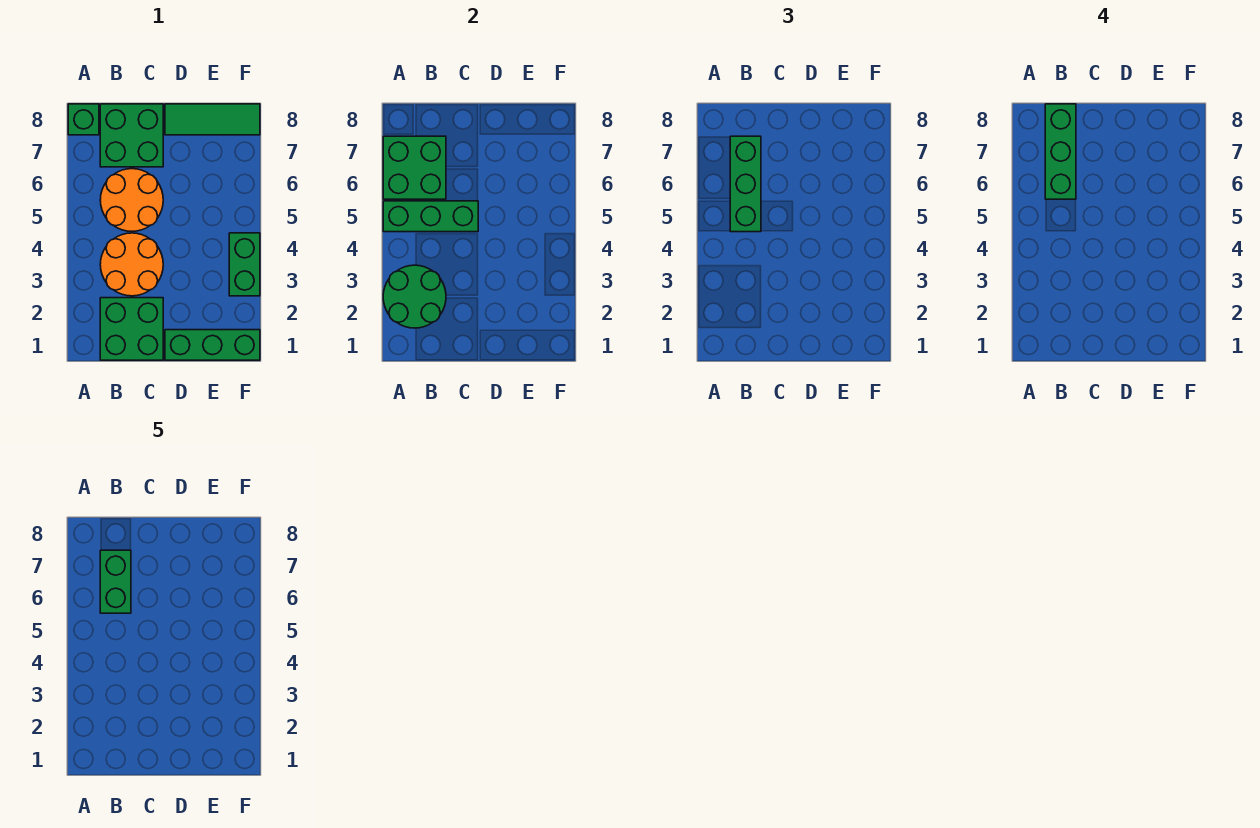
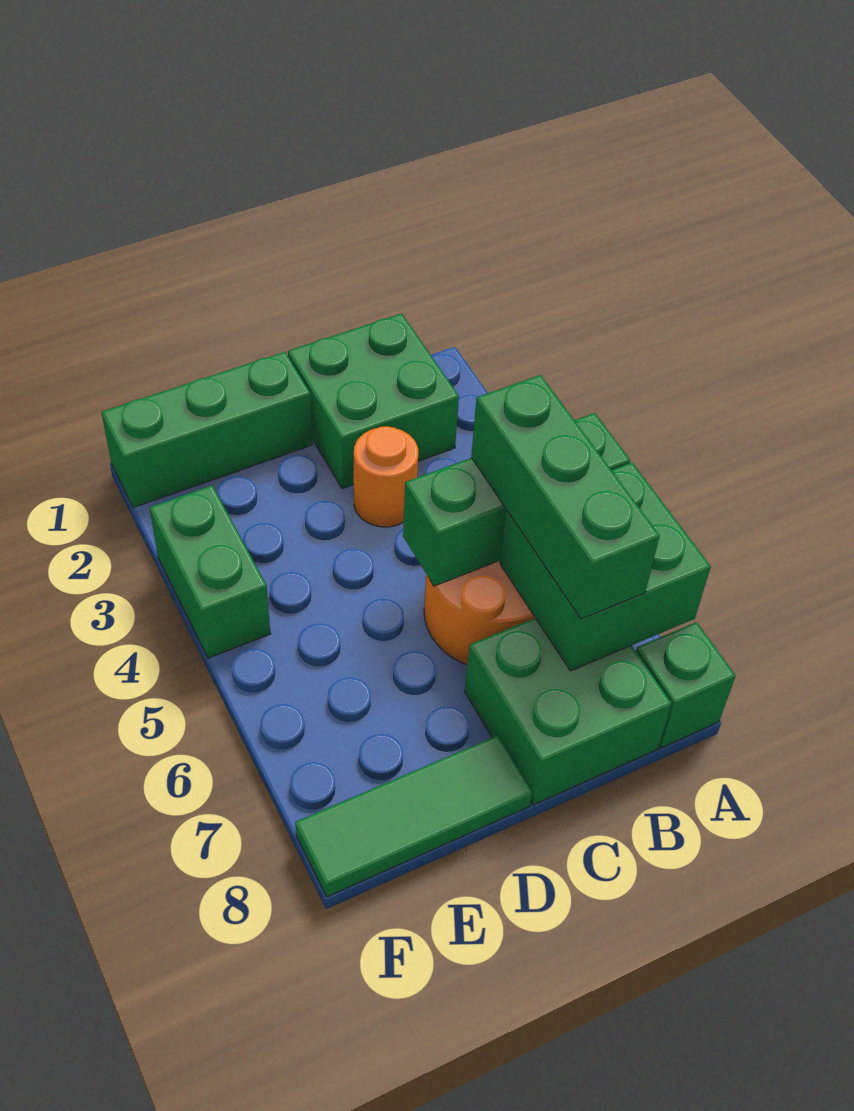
green 2x2 round brick [383,265,446,328] -> none
orange 2x2 round brick [100,233,163,296] -> orange 1x1 round brick [354,426,418,527]
green 1x3 brick [1045,104,1076,199] -> none
green 1x2 brick [100,550,131,613] -> none

